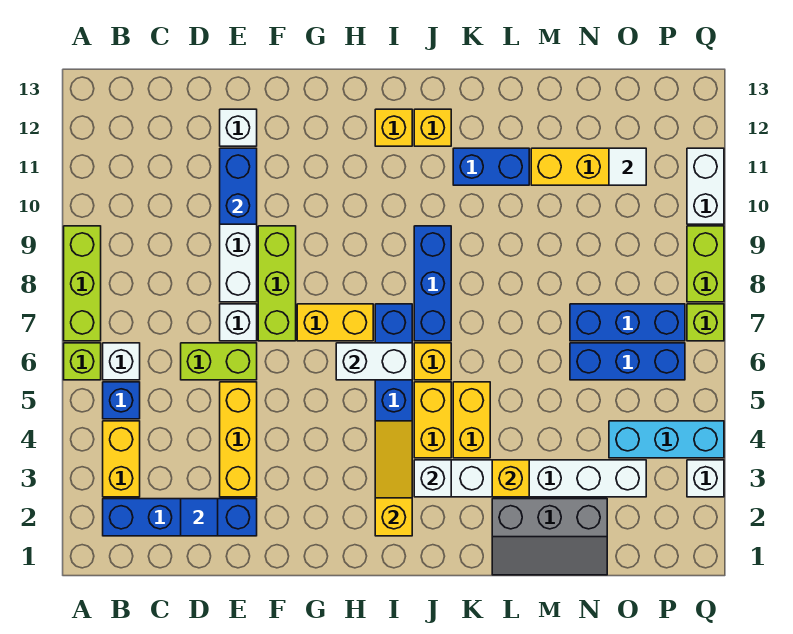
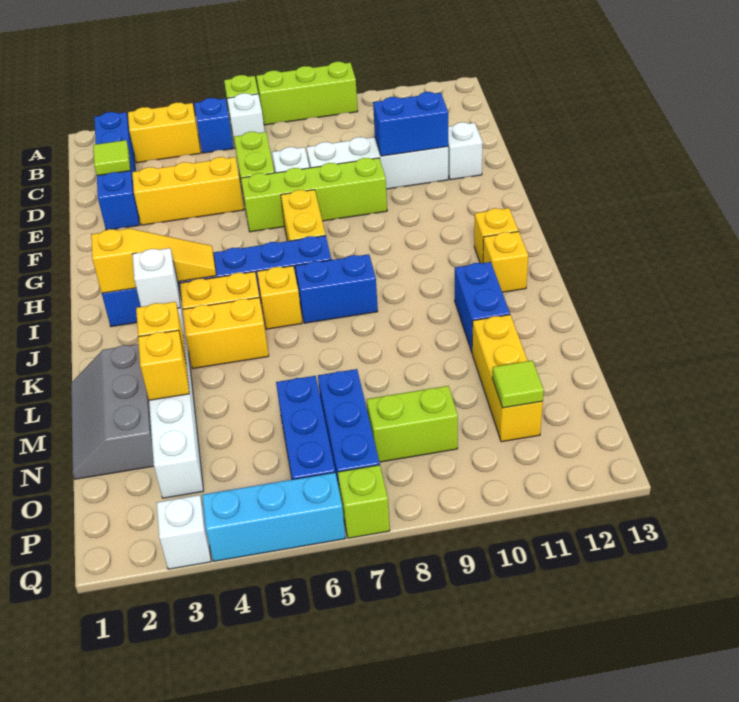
blue 1x1 tile [181,499,218,536] -> lime 1x1 tile [93,140,130,176]
lime 1x3 brick [258,226,296,341] -> lime 1x4 brick [241,158,387,232]
white 1x2 brick [336,343,412,380] -> none
blue 1x3 brick [414,226,451,341] -> blue 1x2 brick [295,254,378,323]
none -> yellow 1x1 brick [138,330,189,400]
cyan 1x3 brick [609,421,724,458] -> cyan 1x3 brick turned to [202,472,346,561]
white 1x1 tile [609,148,646,185] -> lime 1x1 tile [492,361,544,408]
lime 1x2 brick [687,226,724,302] -> lime 1x2 brick moved to [367,386,458,462]
white 1x2 brick [687,148,724,224] -> none

